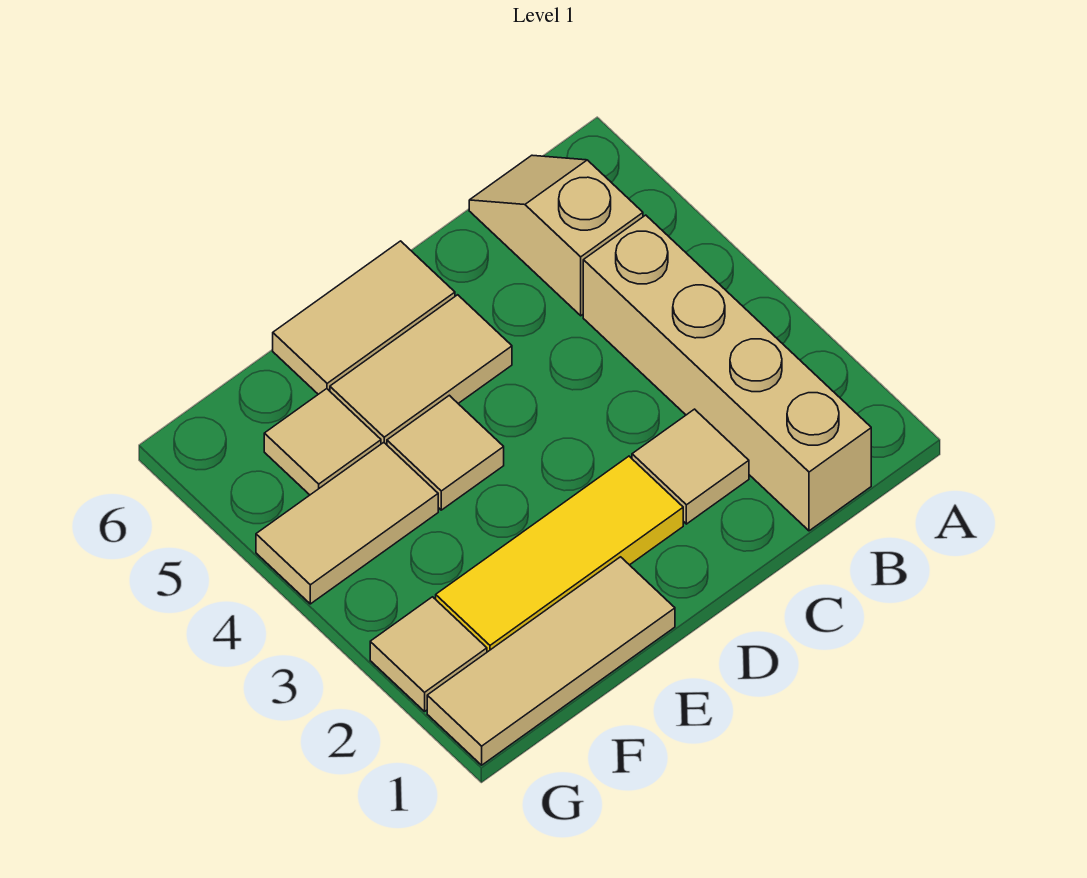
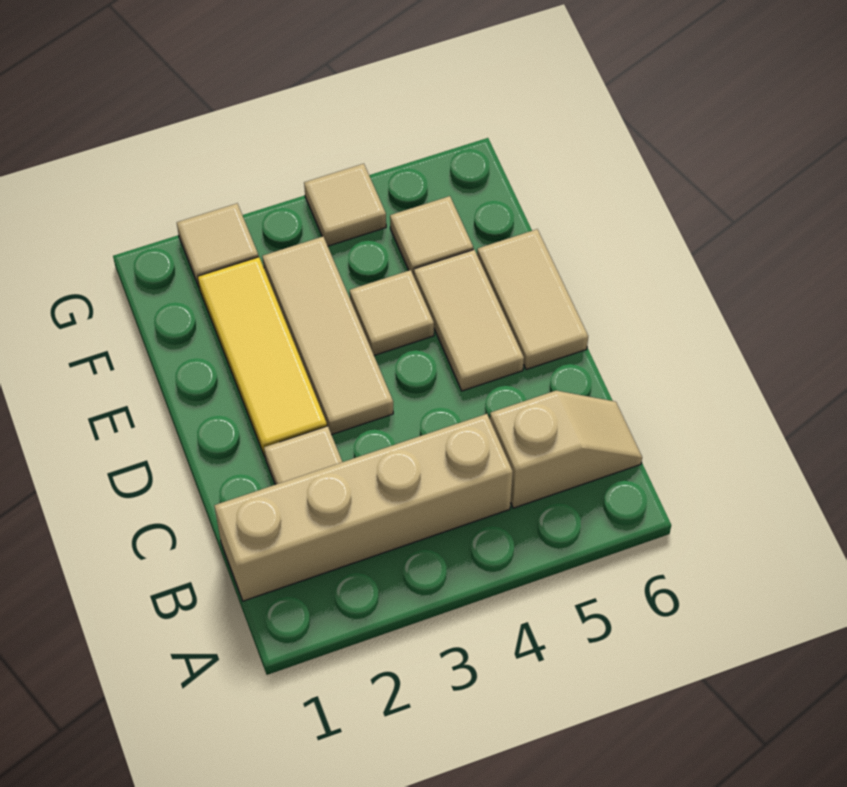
tan 1x3 tile [427,557,675,765] -> tan 1x3 tile moved to [262,237,393,435]
tan 1x2 tile [256,442,438,604] -> tan 1x1 tile [304,164,386,246]

